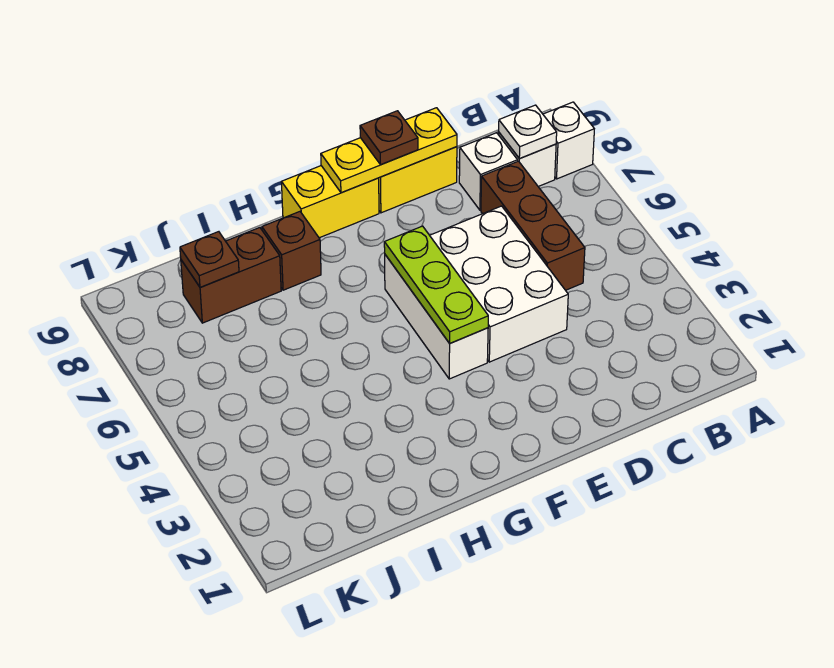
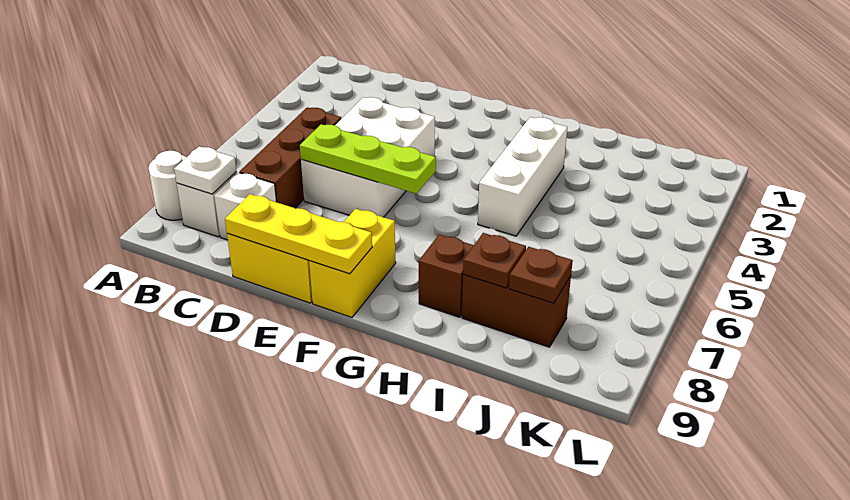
white 1x1 brick [543,102,594,179] -> white 1x1 round brick [149,151,187,220]
brown 1x1 plate [360,111,418,165] -> brown 1x1 plate moved to [463,233,526,288]
white 1x3 brick [385,255,488,379] -> white 1x3 brick moved to [478,117,567,236]
lime 1x3 plate [384,226,488,343] -> lime 1x3 plate turned to [300,124,436,194]
yellow 1x2 brick [281,166,379,238] -> yellow 1x2 brick turned to [309,209,396,317]

